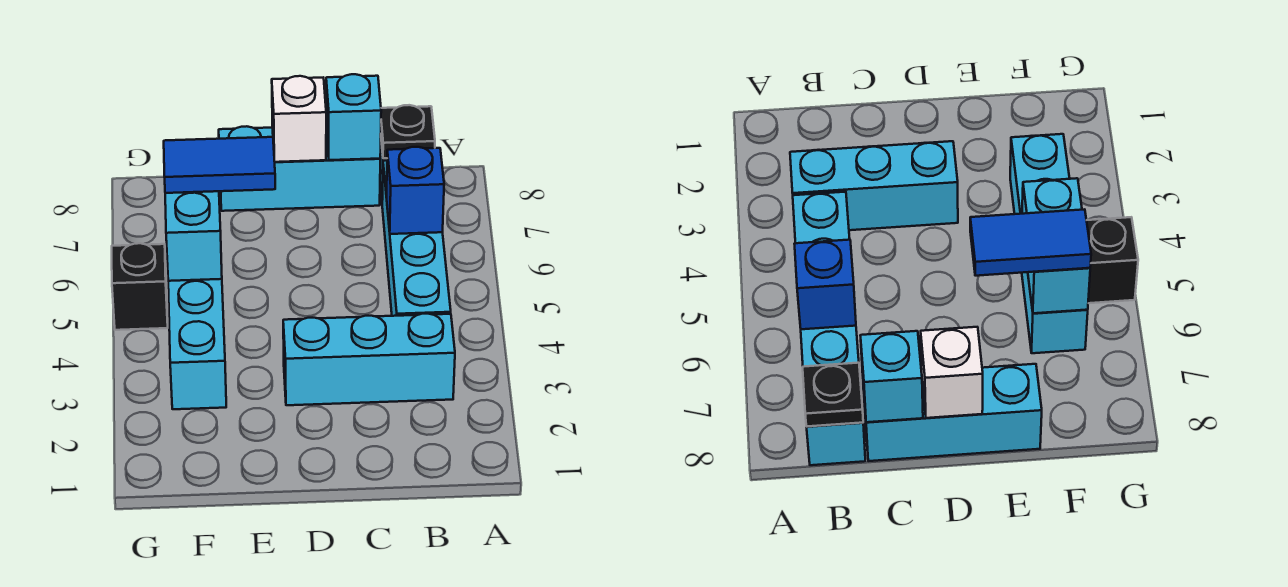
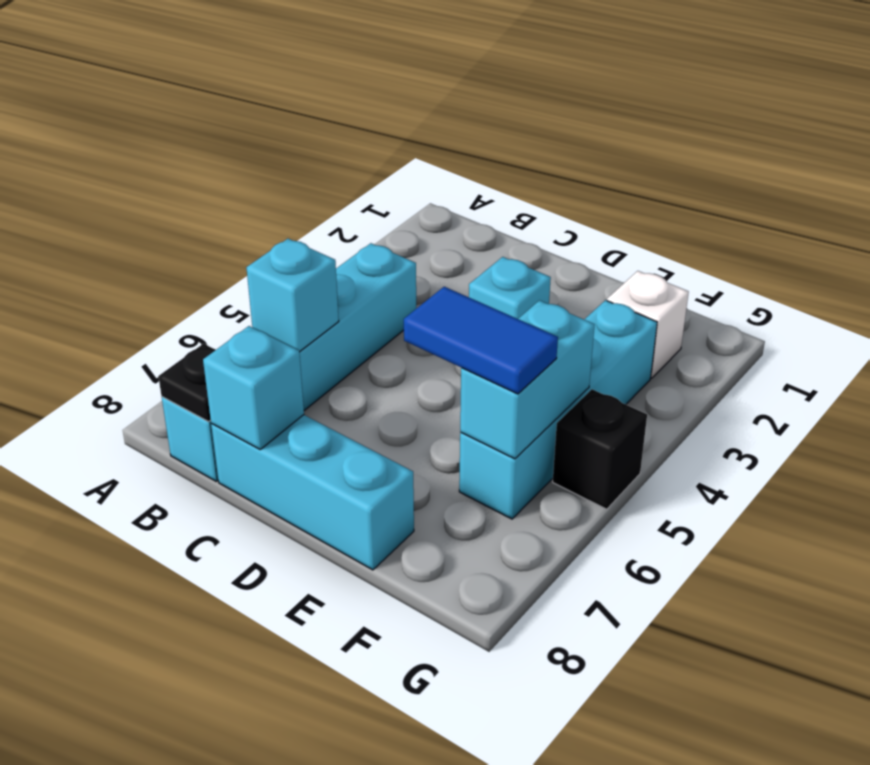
cyan 1x3 brick [283,314,455,405] -> cyan 1x1 brick [469,257,551,319]
blue 1x1 brick [387,147,444,234] -> cyan 1x1 brick [246,239,339,352]
white 1x1 brick [272,76,326,162] -> white 1x1 brick moved to [607,271,689,378]

